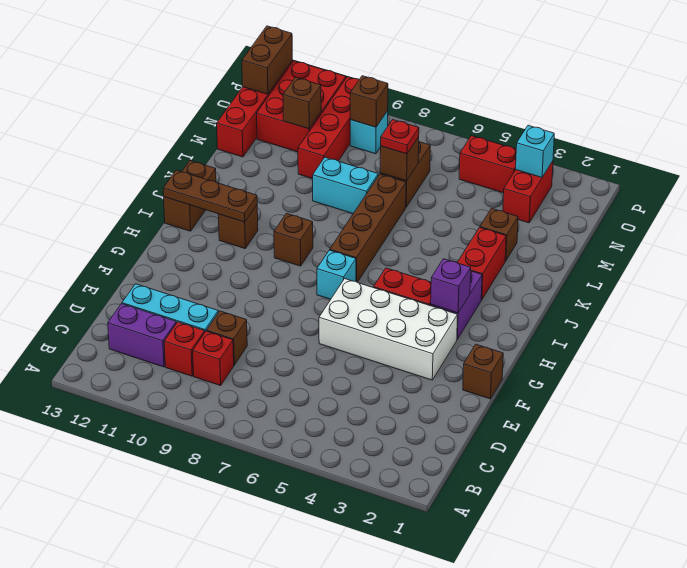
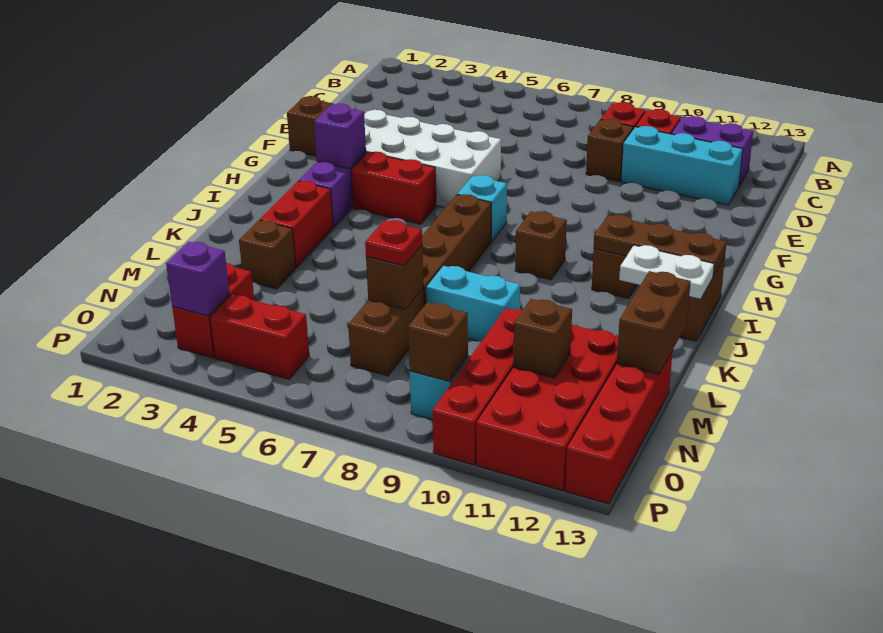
none -> white 1x2 plate [619,245,714,299]
red 2x3 brick [257,61,346,152] -> red 2x4 brick [476,325,618,491]
cyan 1x1 brick [516,125,554,177] -> purple 1x1 brick [166,242,230,316]
brown 1x2 brick [242,26,292,94] -> brown 1x2 brick moved to [617,271,691,374]

